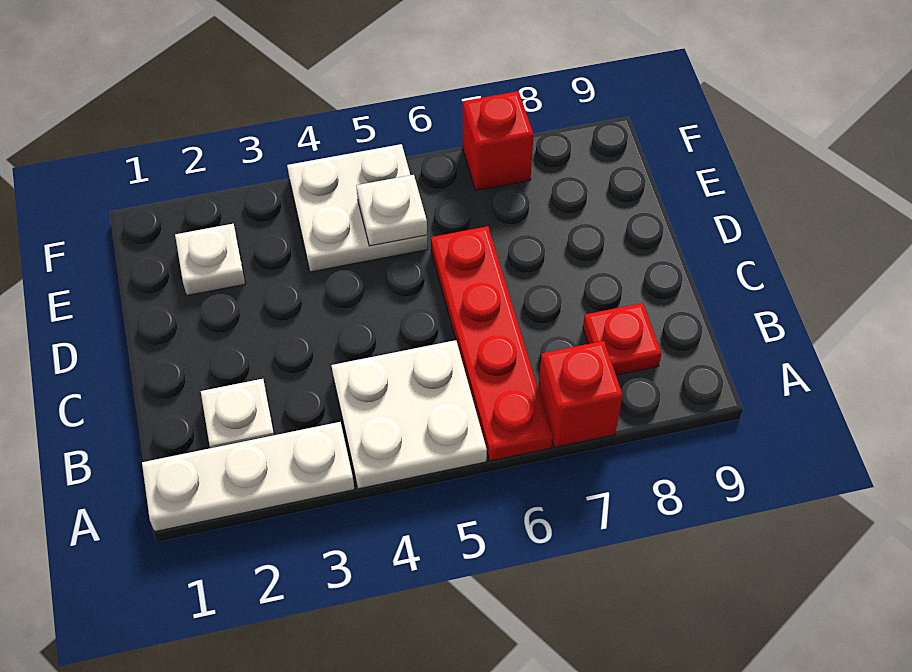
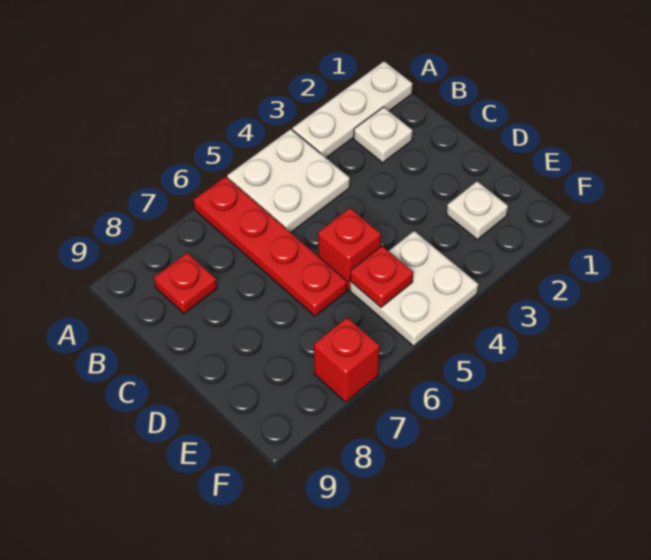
red 1x1 brick [538,341,623,448] -> red 1x1 brick moved to [318,208,381,290]
white 1x1 plate [356,175,427,246] -> red 1x1 plate [350,246,413,307]

